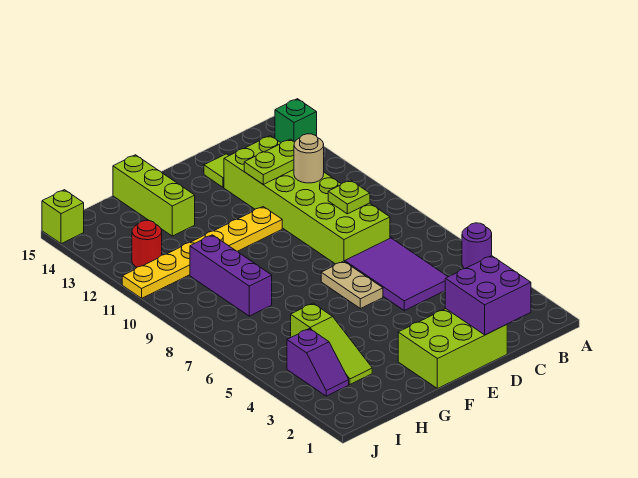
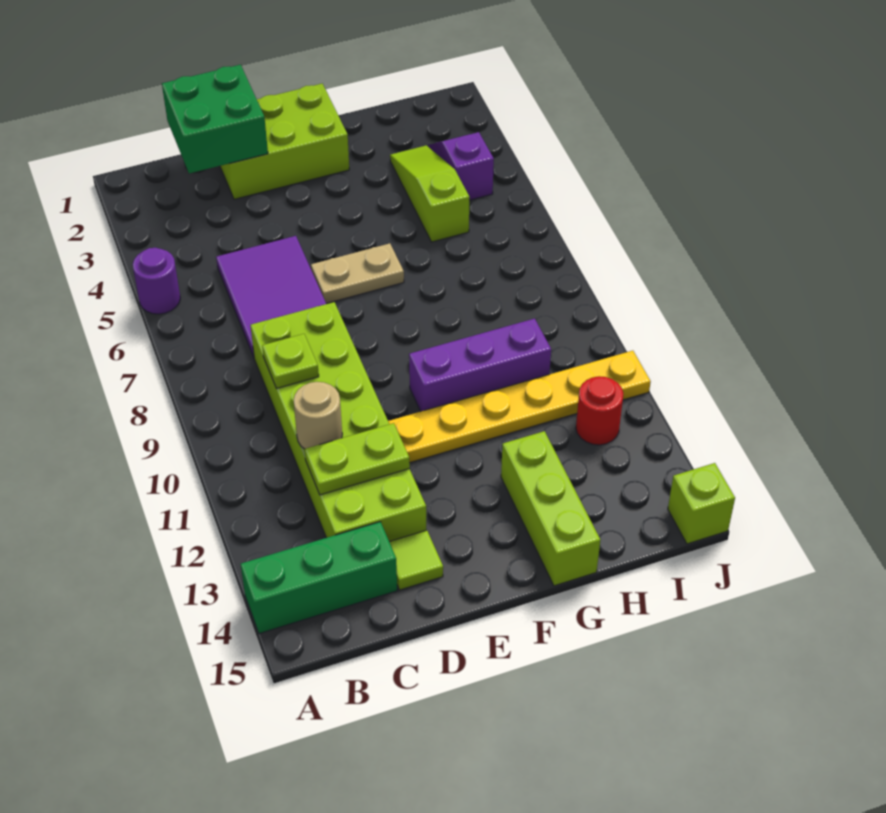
green 1x1 brick [275,99,317,143] -> green 1x3 brick [241,522,397,634]
purple 2x2 brick [445,256,531,335] -> green 2x2 brick [162,65,268,173]
tan 1x2 plate [321,261,383,309] -> tan 1x2 plate turned to [311,243,404,304]
purple 1x3 brick [190,235,272,316] -> purple 1x3 brick turned to [409,319,551,411]

